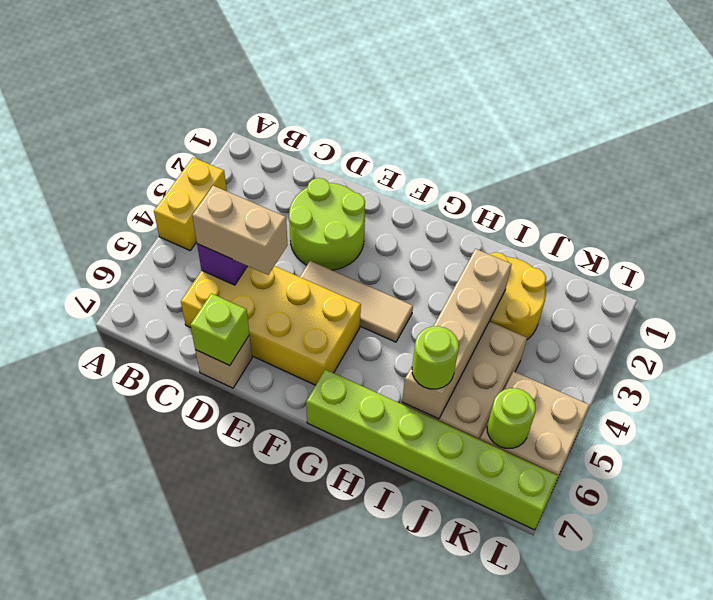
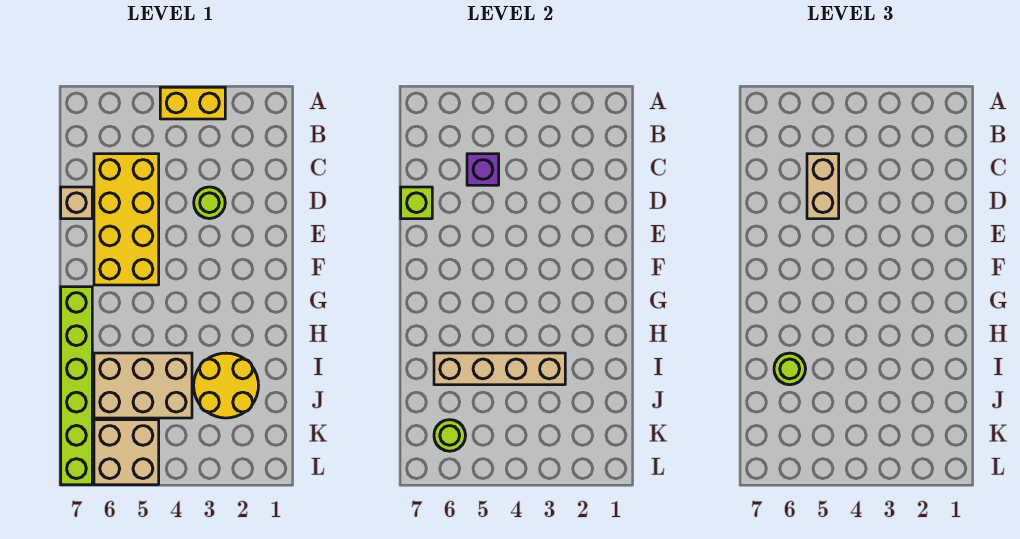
lime 2x2 round brick [289,178,365,270] -> lime 1x1 round brick [194,187,225,219]
tan 1x3 tile [300,261,413,342] -> none

